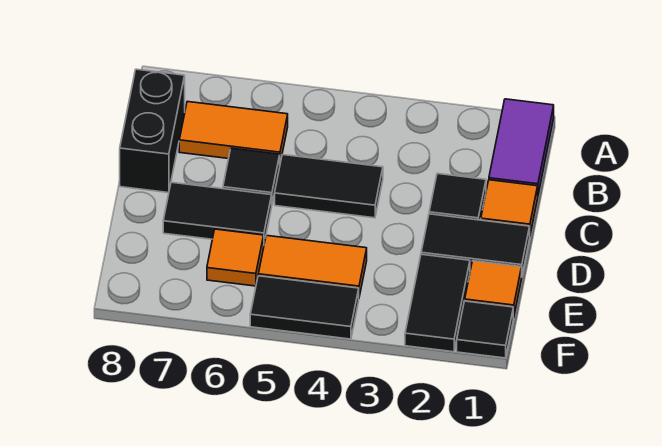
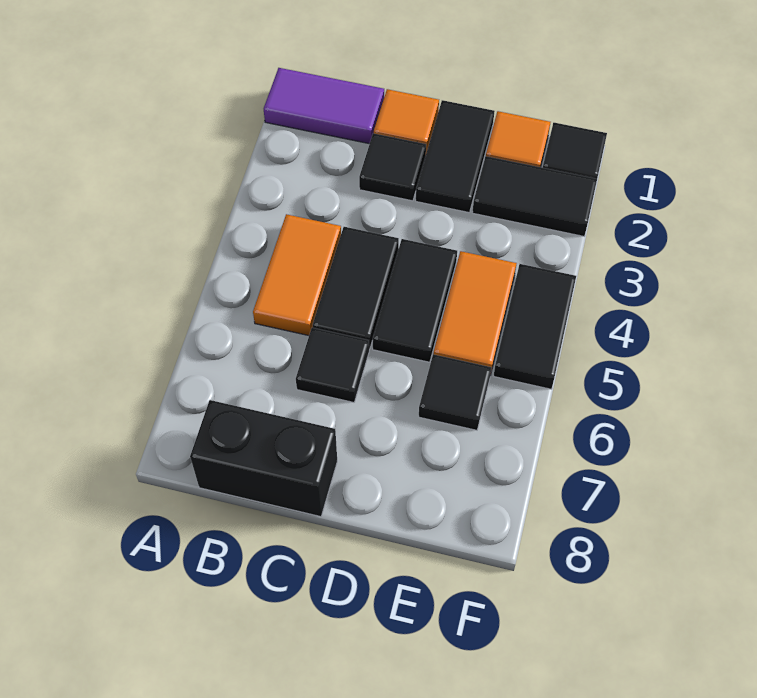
orange 1x2 tile [179,102,288,163] -> orange 1x2 tile moved to [253,214,341,336]
black 1x2 tile [163,182,272,243] -> black 1x2 tile moved to [373,239,457,362]
orange 1x1 tile [207,229,264,286] -> black 1x1 tile [419,354,491,430]

